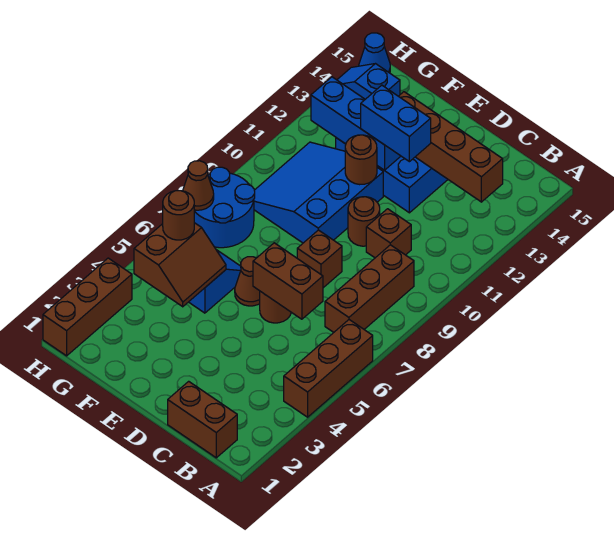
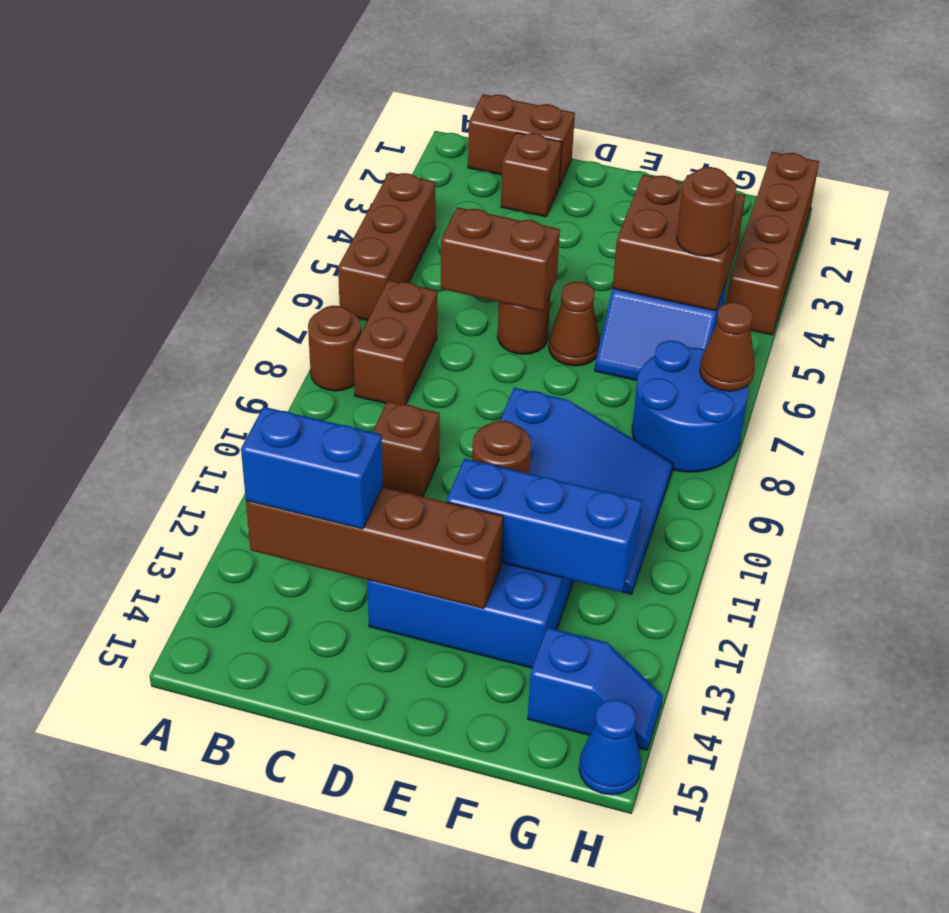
brown 1x3 brick [325,245,414,332] -> brown 1x2 brick [353,280,437,405]
brown 1x1 brick [297,230,342,288] -> brown 1x1 brick moved to [501,132,562,217]
brown 1x1 round brick [348,197,380,246] -> brown 1x1 round brick moved to [308,306,361,391]
blue 1x2 brick [361,85,431,162] -> blue 1x2 brick moved to [241,407,383,529]
brown 2x2 slope [134,223,226,307] -> brown 2x2 brick [612,174,745,311]
brown 1x3 brick [43,258,132,356] -> brown 1x4 brick [726,152,819,335]

